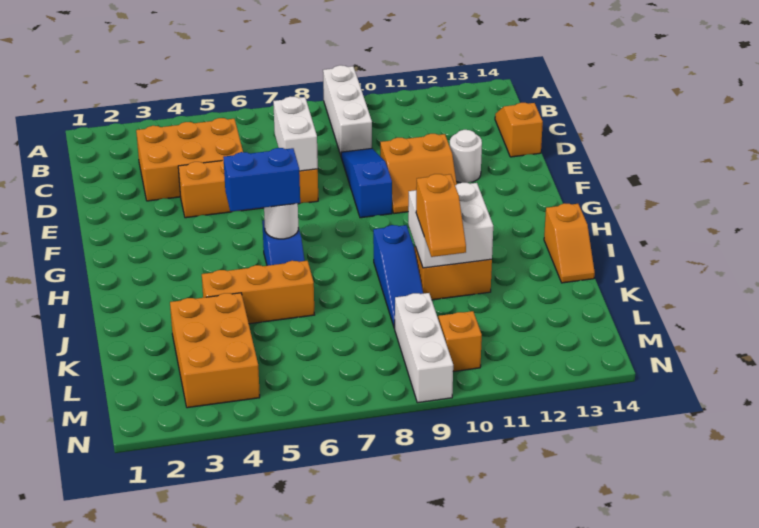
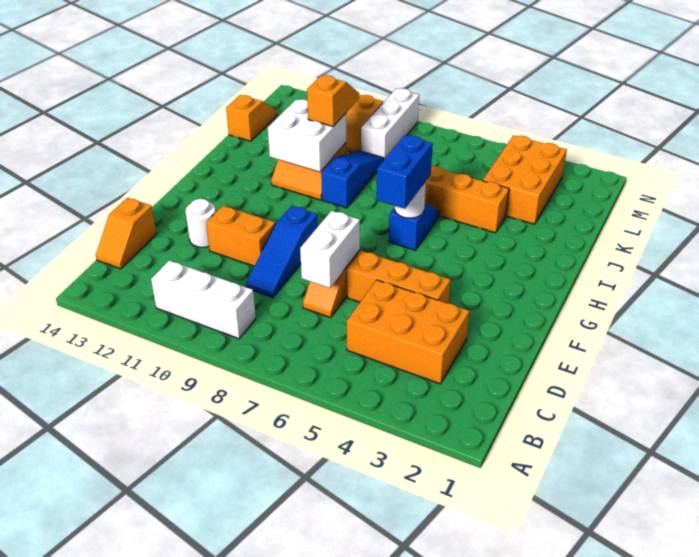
white 1x3 brick [323,65,372,155] -> white 1x3 brick turned to [151,260,256,339]
blue 1x2 brick [223,148,300,211] -> blue 1x2 brick turned to [377,135,433,209]
orange 1x2 slope [544,203,595,283] -> orange 1x2 slope moved to [226,95,277,141]

